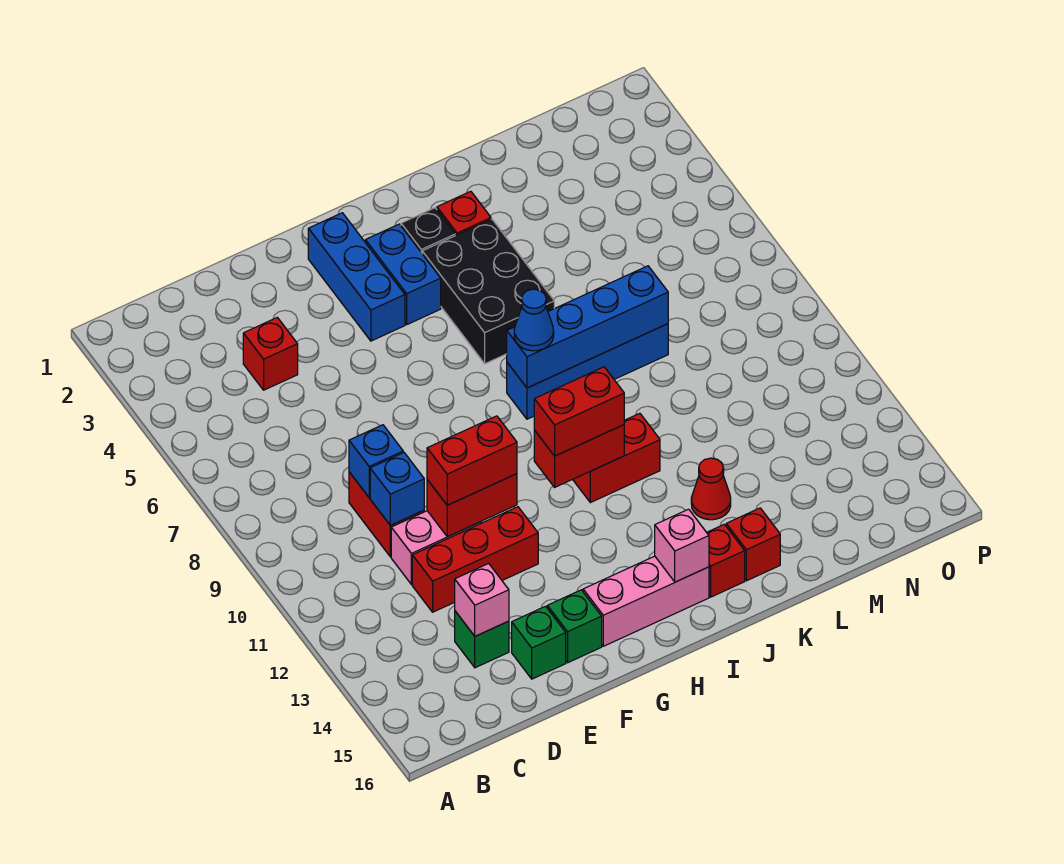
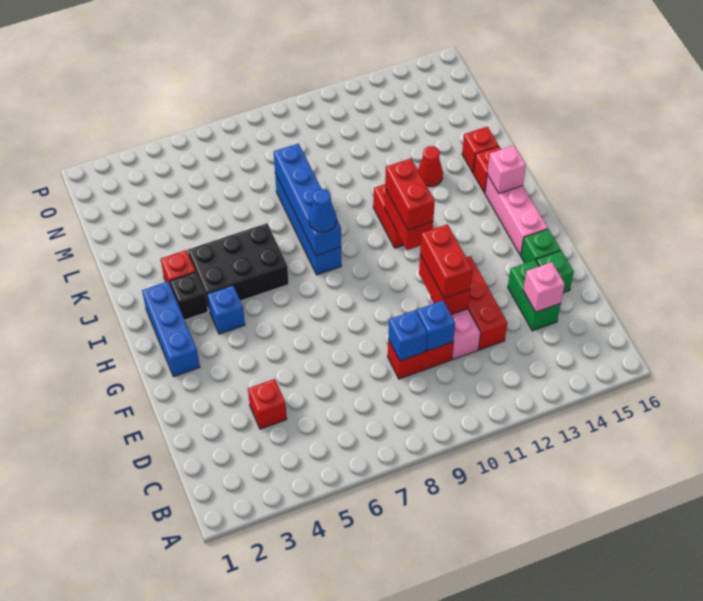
green 1x1 brick [455,611,509,668] -> green 1x2 brick [508,260,561,331]
blue 1x3 brick [308,213,405,341] -> blue 1x3 brick turned to [142,282,200,377]
blue 1x2 brick [365,224,441,324] -> blue 1x1 brick [207,285,245,334]

